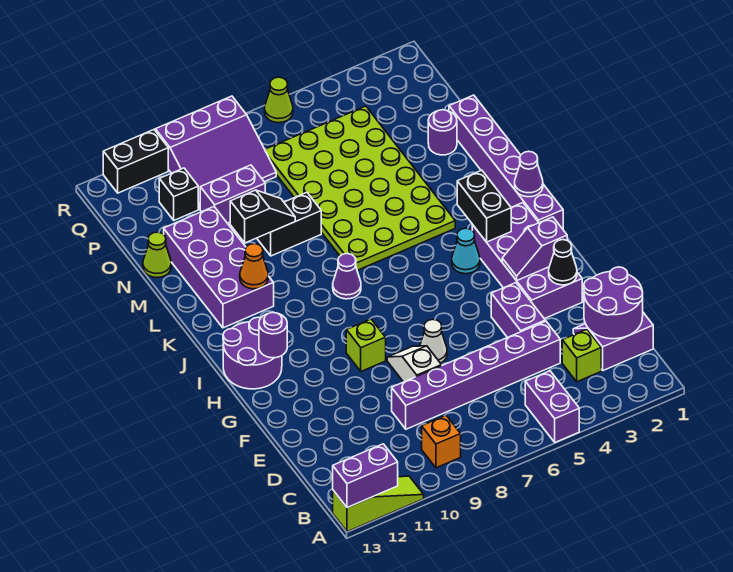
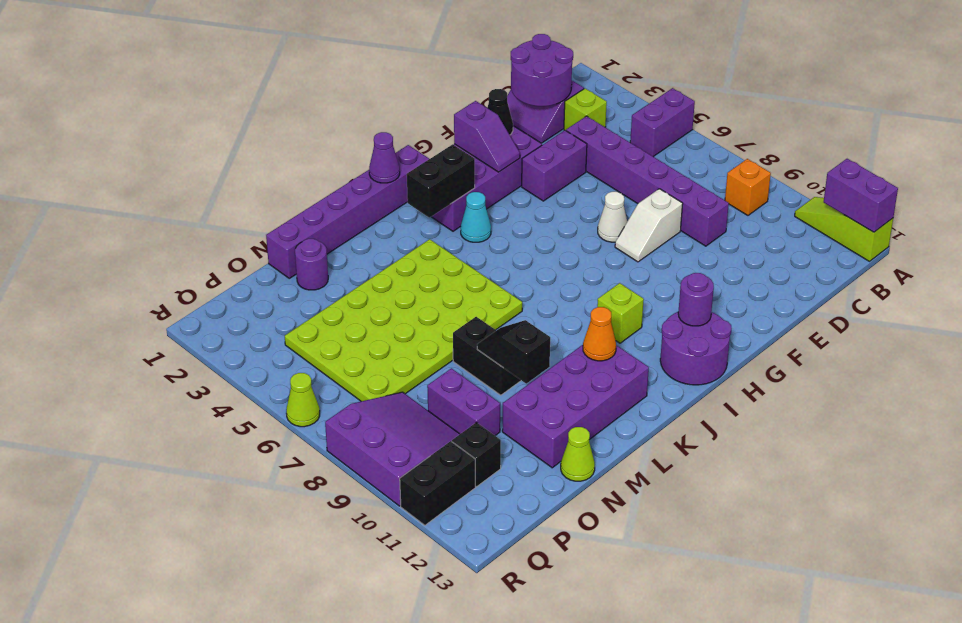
lime 1x1 brick [346,319,386,371] -> lime 1x1 brick moved to [597,283,644,343]
purple 1x1 cone [333,254,361,299] -> none
black 1x2 brick [103,130,168,193] -> black 1x2 brick turned to [400,441,475,525]

